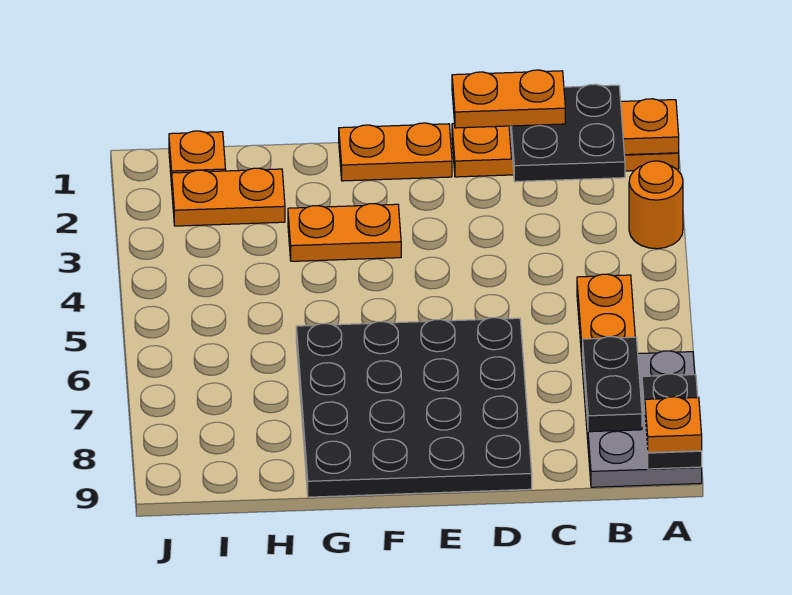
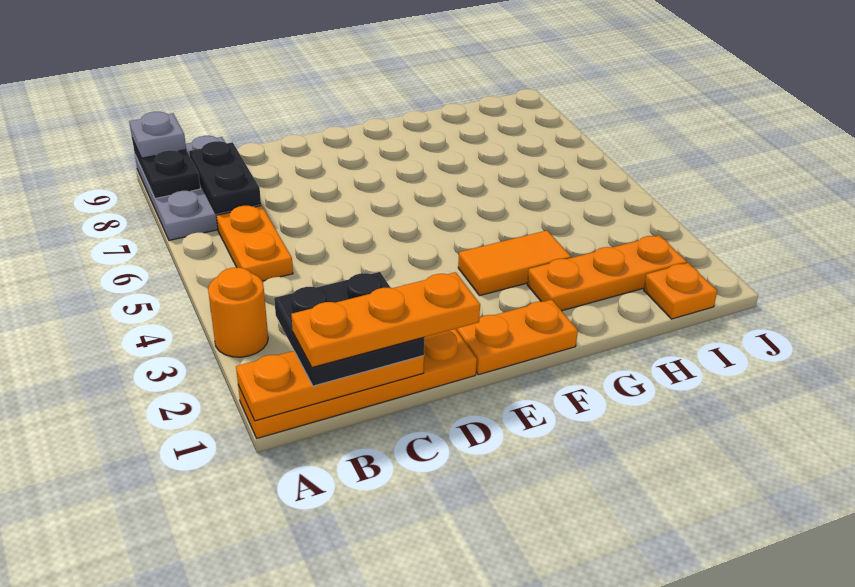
orange 1x1 plate [645,397,702,453] -> grey 1x1 plate [129,112,186,158]
orange 1x2 plate [452,70,565,128] -> orange 1x3 plate [291,272,480,367]
black 4x4 plate [296,318,532,497] -> none
orange 1x2 plate [288,204,401,261] -> orange 1x2 tile [458,231,571,296]
orange 1x2 plate [172,168,285,226] -> orange 1x3 plate [527,235,687,311]

